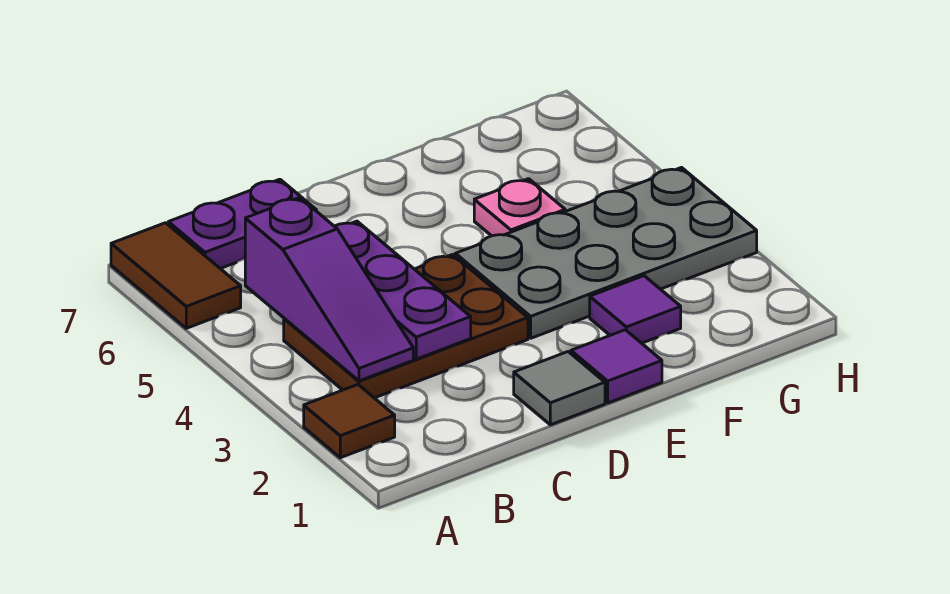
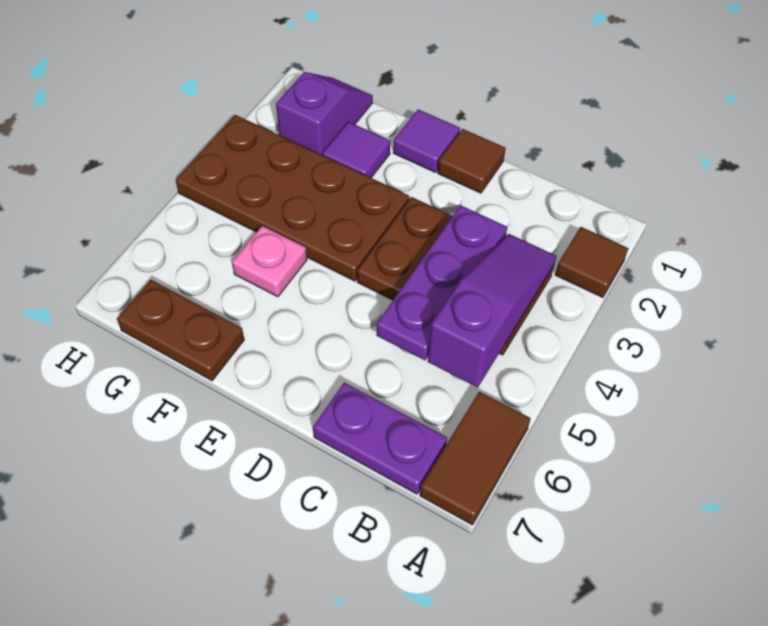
grey 1x1 tile [514,352,605,425] -> brown 1x1 tile [438,129,506,193]
grey 2x4 plate [455,168,757,338] -> brown 2x4 plate [175,115,409,281]
none -> brown 1x2 plate [117,280,244,381]
none -> purple 1x2 slope [276,72,373,155]

